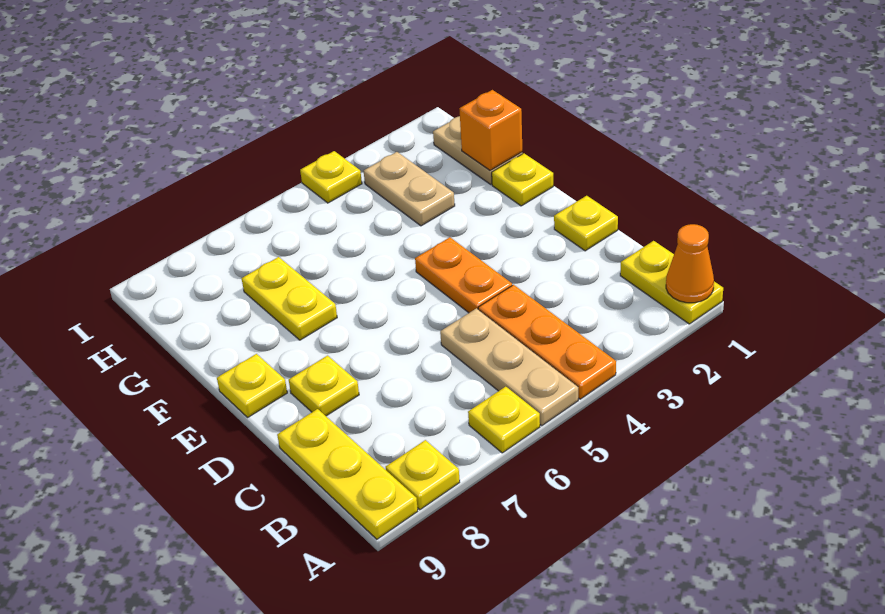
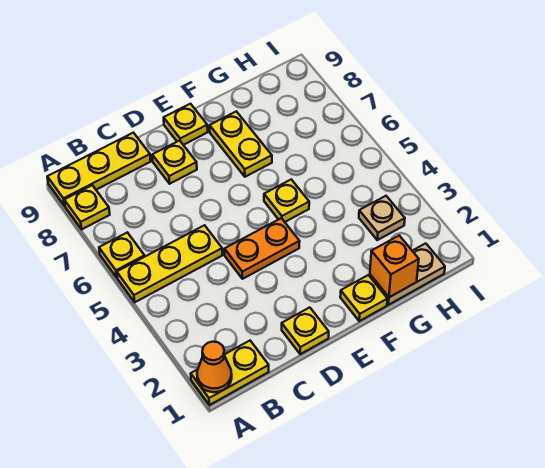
orange 1x3 plate [478,285,616,399] -> none
tan 1x3 plate [440,308,578,426] -> yellow 1x3 plate [117,225,222,302]
yellow 1x2 plate [242,257,337,340] -> yellow 1x2 plate turned to [210,111,272,177]
tan 1x2 plate [364,152,455,226] -> tan 1x1 plate [359,196,405,240]
yellow 1x1 plate [300,151,362,203] -> yellow 1x1 plate moved to [264,180,309,222]

